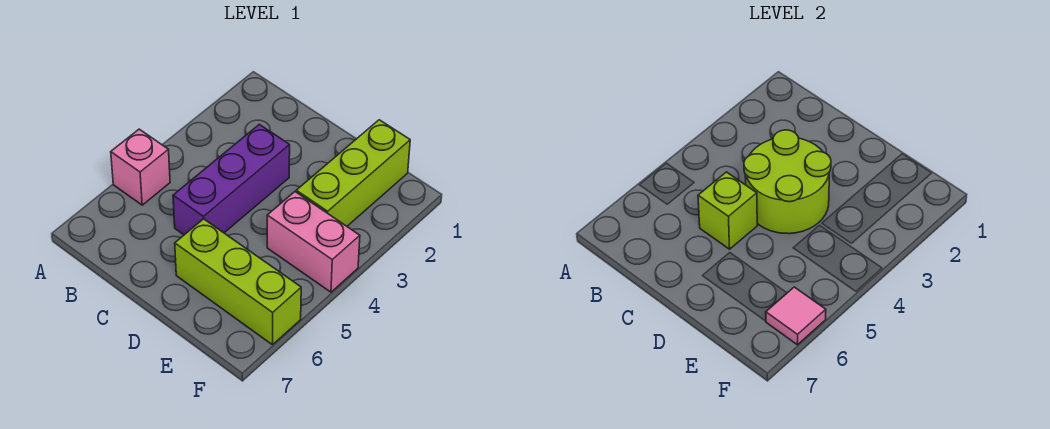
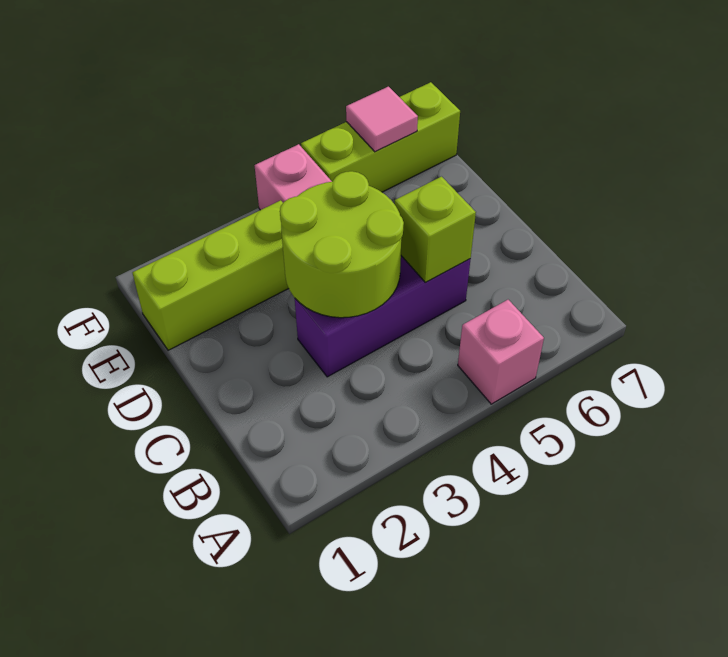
lime 1x3 brick [175,219,301,345] -> lime 1x3 brick turned to [301,82,460,192]

